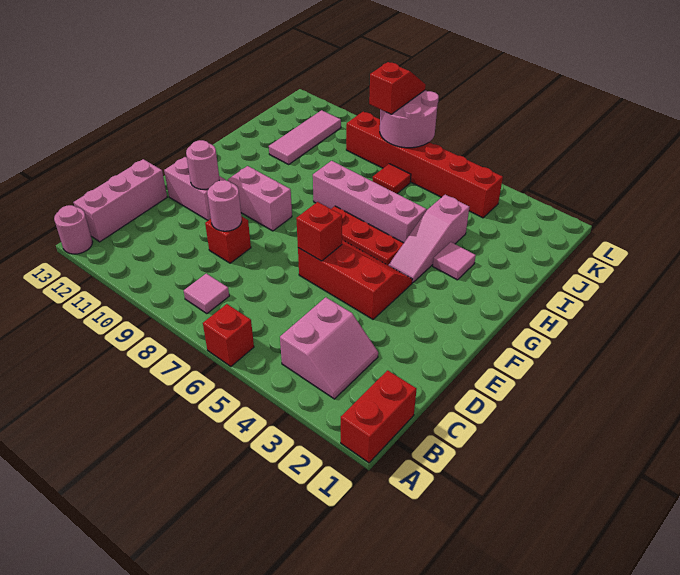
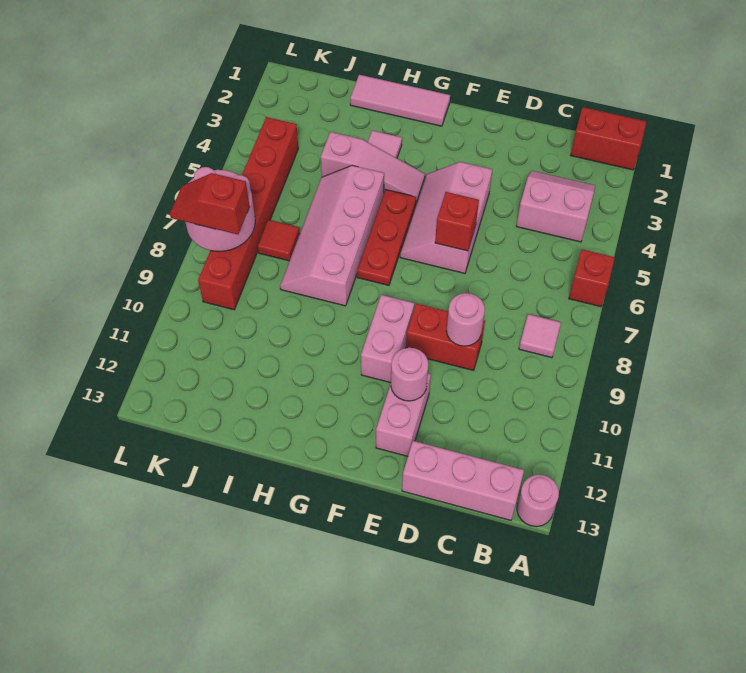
red 1x1 brick [205,216,251,263] -> red 1x2 brick [406,304,485,370]
red 2x3 slope [298,240,412,319] -> pink 2x3 slope [400,162,492,273]
pink 1x3 tile [269,110,341,164] -> pink 1x3 tile moved to [350,75,450,126]

